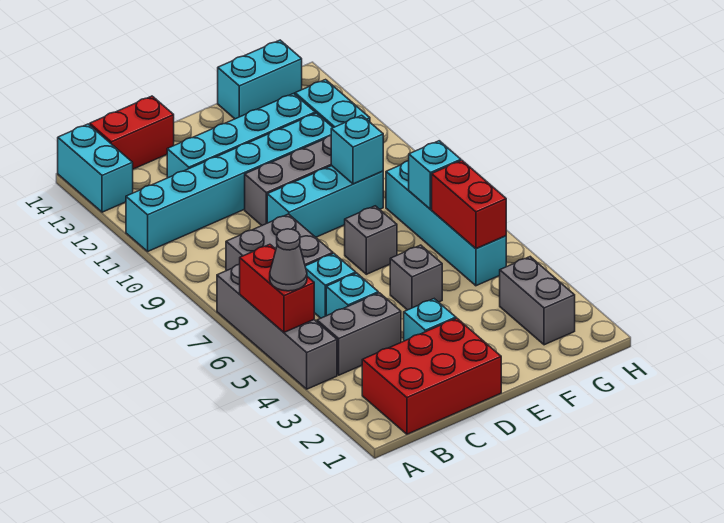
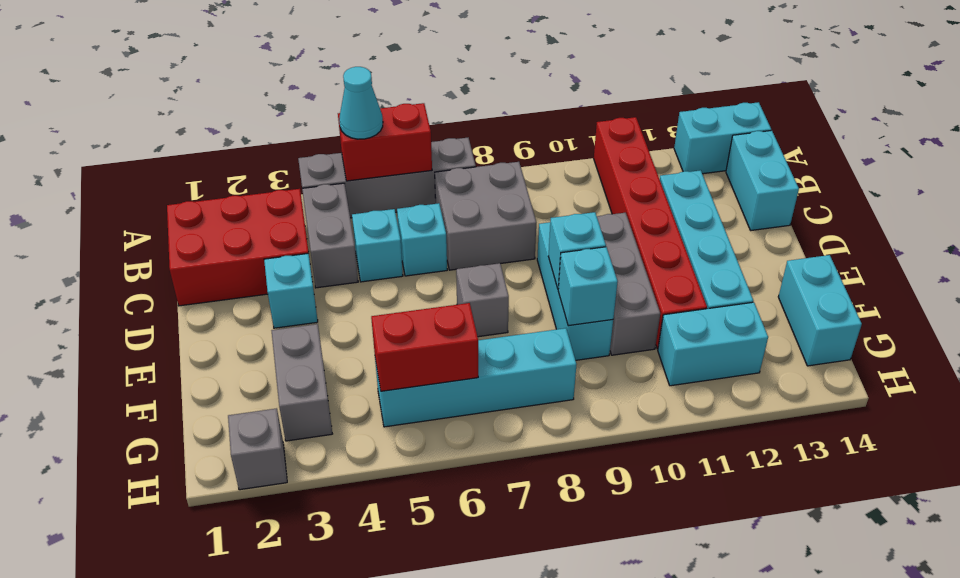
grey 1x1 cone [270,229,307,291] -> cyan 1x1 cone [339,67,383,139]
cyan 1x6 brick [126,113,333,251] -> red 1x6 brick [594,117,707,349]
red 2x3 brick [362,318,501,434] -> red 2x3 brick turned to [167,189,310,306]
red 1x2 brick [90,96,174,169] -> cyan 1x2 brick [726,130,799,230]
grey 1x1 brick [390,245,442,310] -> grey 1x1 brick moved to [228,408,287,490]
grey 1x2 brick [500,257,575,345] -> grey 1x2 brick turned to [271,324,332,441]
cyan 1x1 brick [409,141,461,209] -> cyan 1x1 brick moved to [548,212,606,289]

